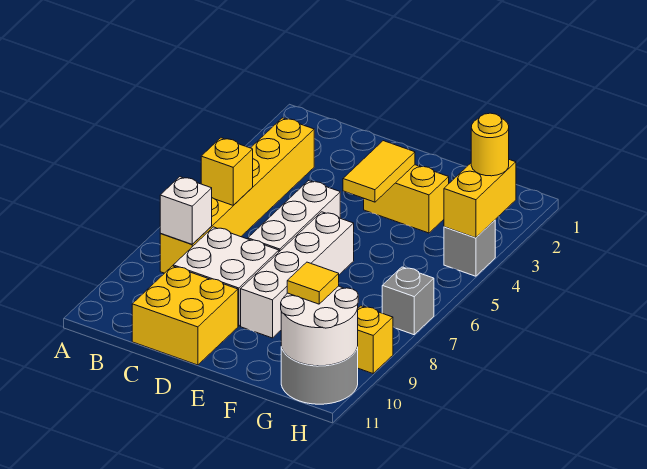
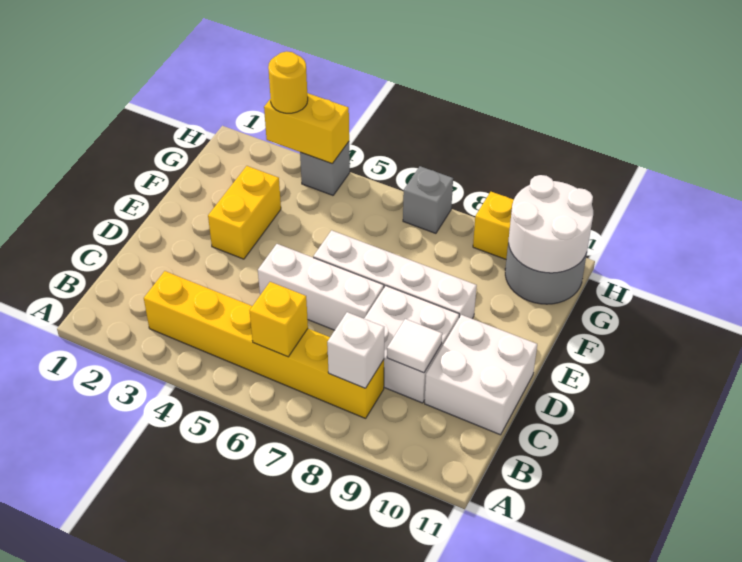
none -> white 1x1 tile [387,319,442,373]
yellow 2x2 brick [132,266,238,365] -> white 2x2 brick [425,315,537,435]
yellow 1x2 tile [343,141,415,202] -> none
yellow 1x1 tile [287,262,339,304] -> none

